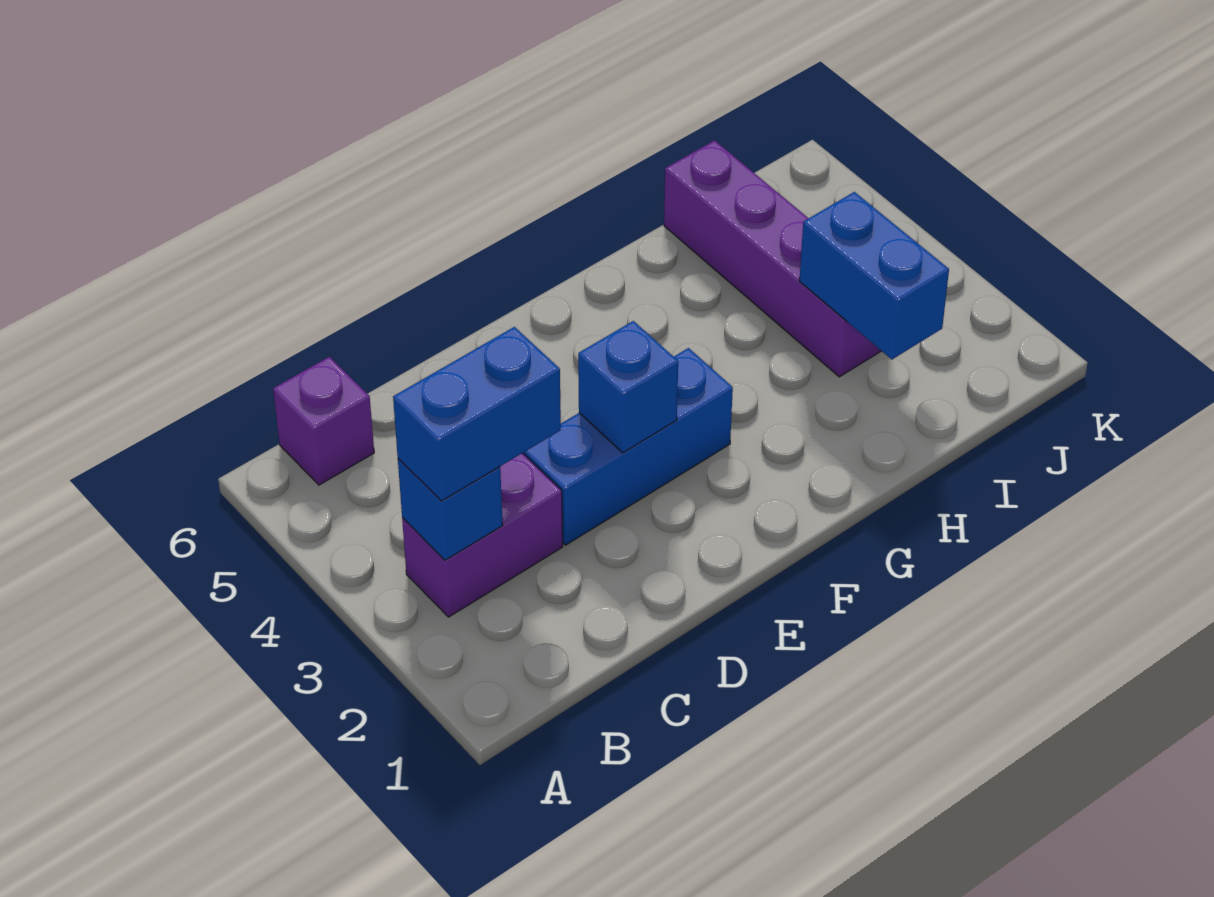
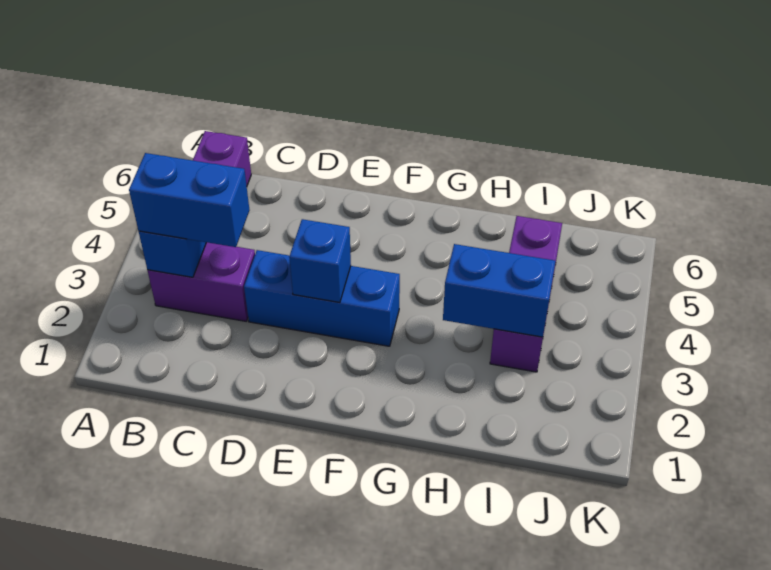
blue 1x2 brick [799,192,949,359] -> blue 1x2 brick turned to [443,244,556,337]
purple 1x4 brick [664,140,881,377] -> purple 1x3 brick [490,216,562,372]

